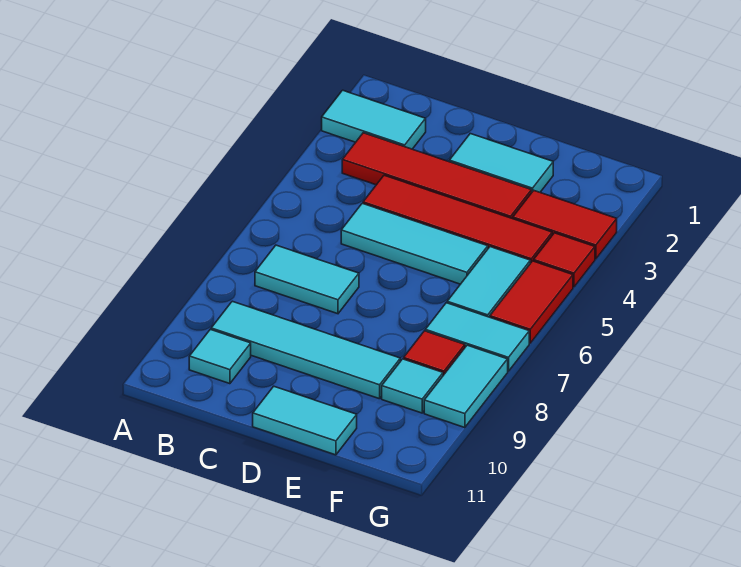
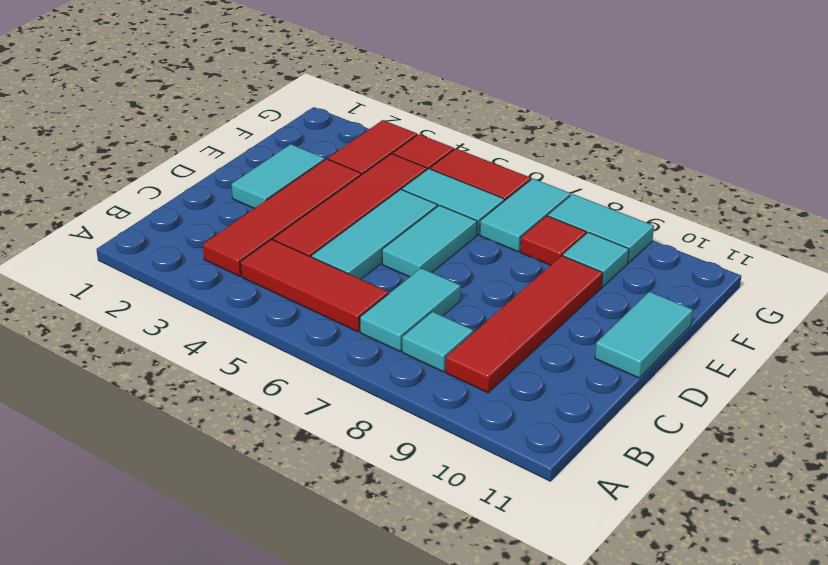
cyan 1x2 tile [322,90,426,149] -> cyan 1x2 tile moved to [382,205,477,277]
none -> red 1x3 tile [240,239,388,332]
cyan 1x4 tile [211,301,400,399] -> red 1x4 tile [446,256,603,393]
cyan 1x1 tile [189,329,251,384] -> cyan 1x1 tile moved to [402,312,473,372]

